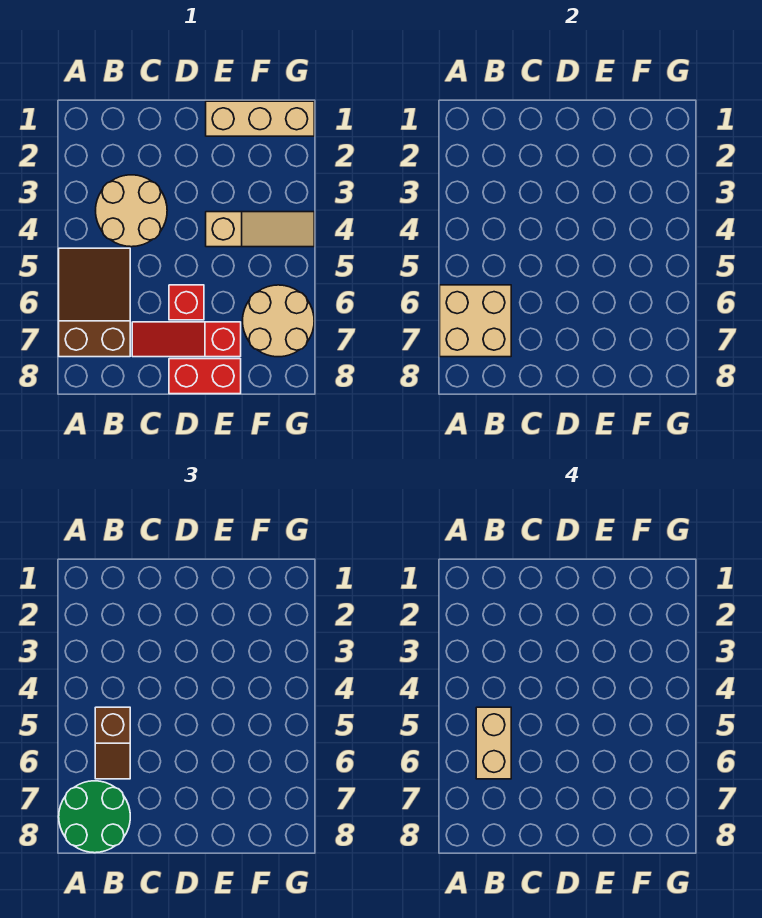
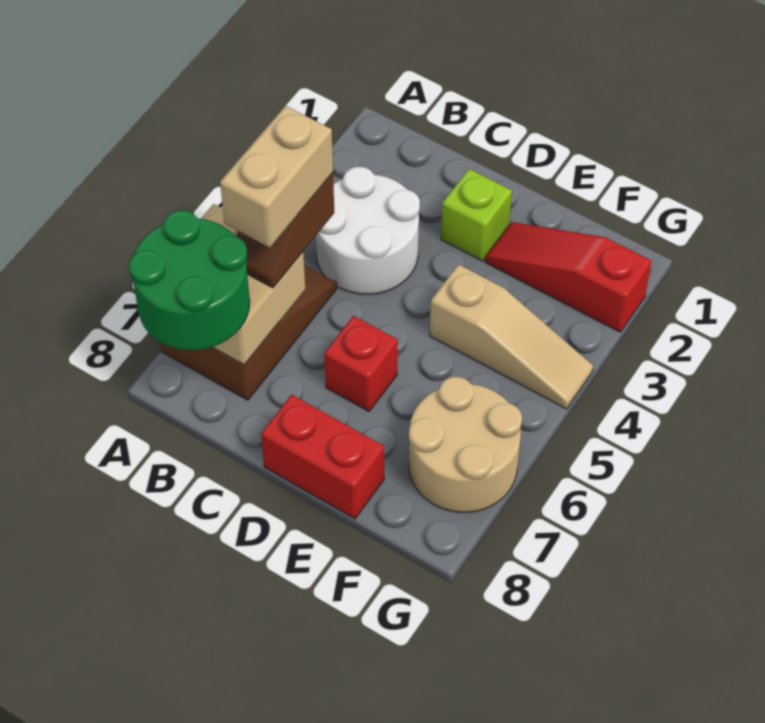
tan 2x2 round brick [96,175,167,247] -> white 2x2 round brick [316,167,420,294]
red 1x3 slope [132,322,241,357] -> red 1x3 slope moved to [485,222,652,332]
none -> lime 1x1 brick [441,169,512,261]
tan 1x3 brick [206,101,314,136] -> none

